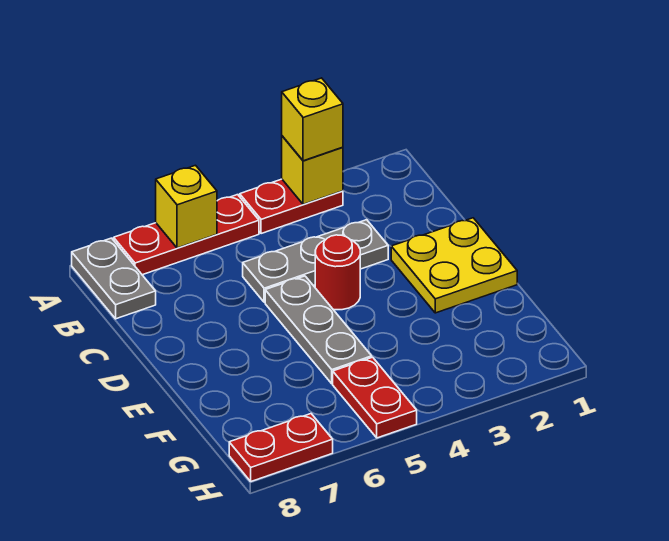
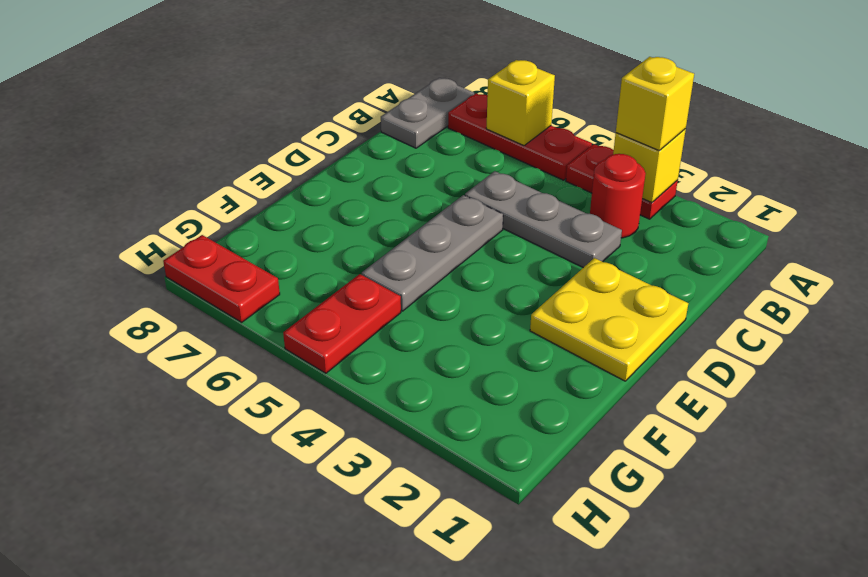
red 1x1 round brick [315,235,360,310] -> red 1x1 round brick moved to [590,154,646,238]

